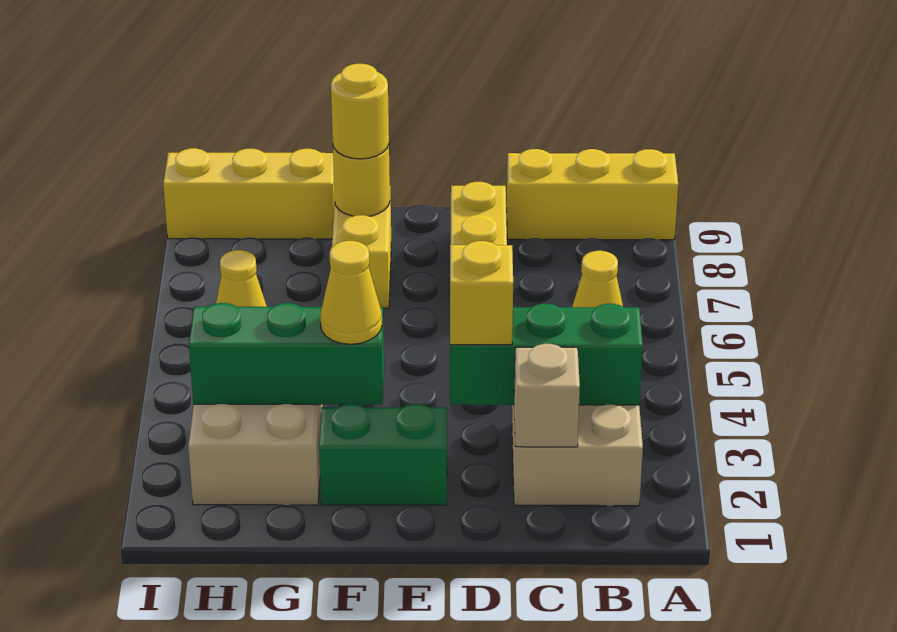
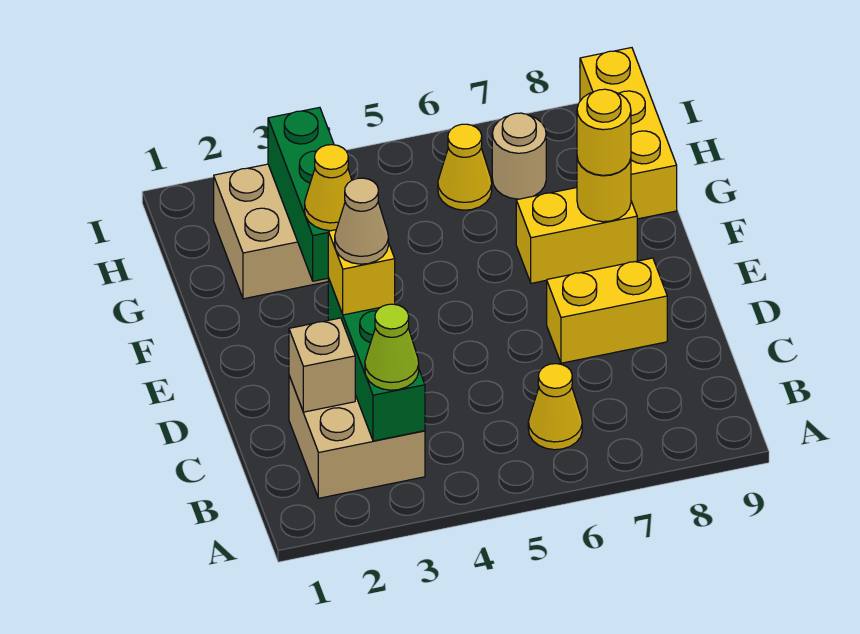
yellow 1x3 brick [507,149,678,240] -> none
none -> lime 1x1 cone [365,304,419,390]
none -> tan 1x1 cone [335,178,389,264]
green 1x2 brick [319,404,447,505] -> none
none -> tan 1x1 round brick [492,113,546,199]

